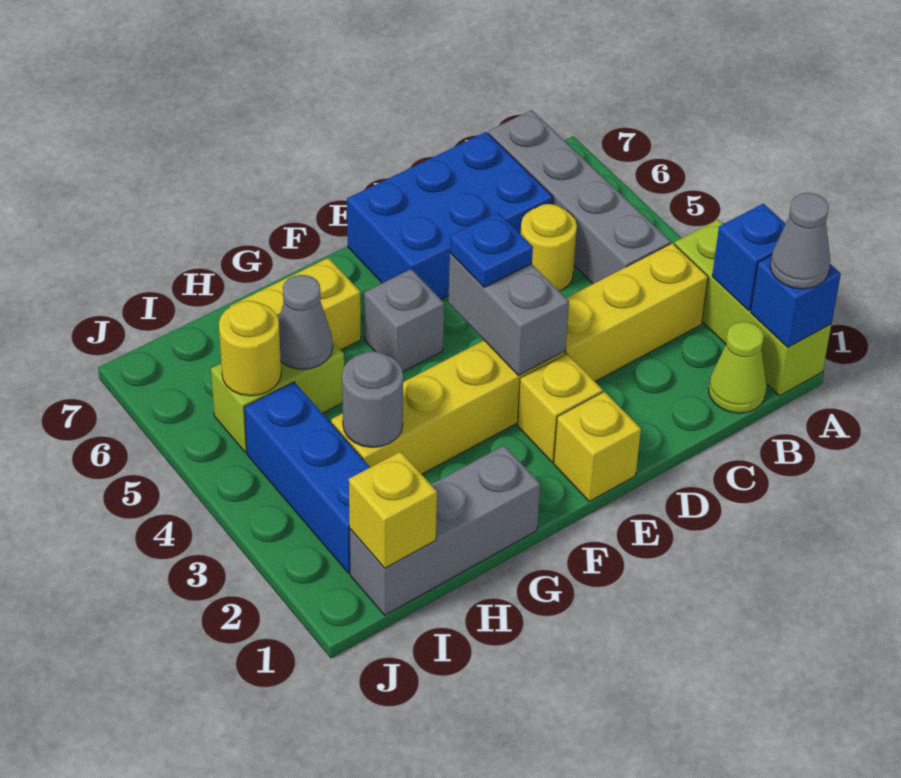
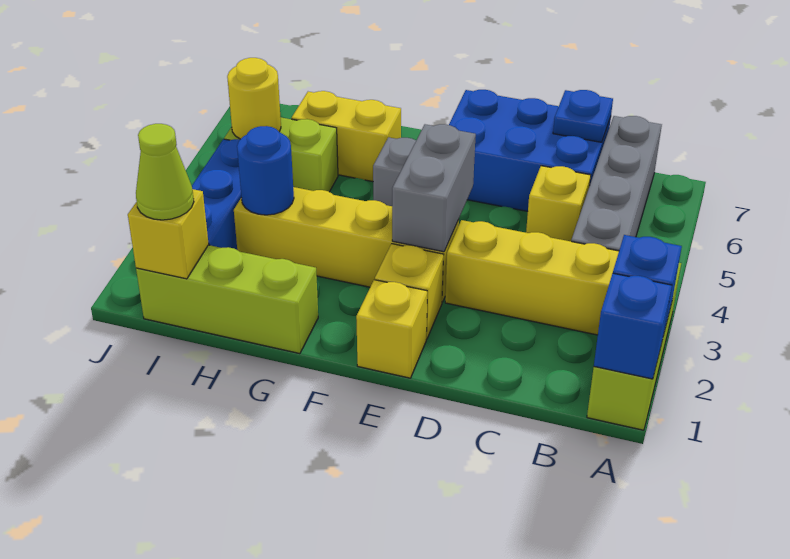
grey 1x1 cone [770,193,830,289] -> none
lime 1x1 cone [709,322,767,413] -> lime 1x1 cone moved to [136,124,194,220]
yellow 1x1 round brick [521,204,577,291] -> yellow 1x1 brick [526,166,591,241]
blue 1x1 plate [450,212,533,287] -> blue 1x1 plate moved to [553,90,613,142]
grey 1x3 brick [350,445,540,615] -> lime 1x3 brick [136,245,318,354]
grey 1x1 round brick [342,351,403,447] -> blue 1x1 round brick [237,126,294,215]
grey 1x1 cone [279,275,333,369] -> none

